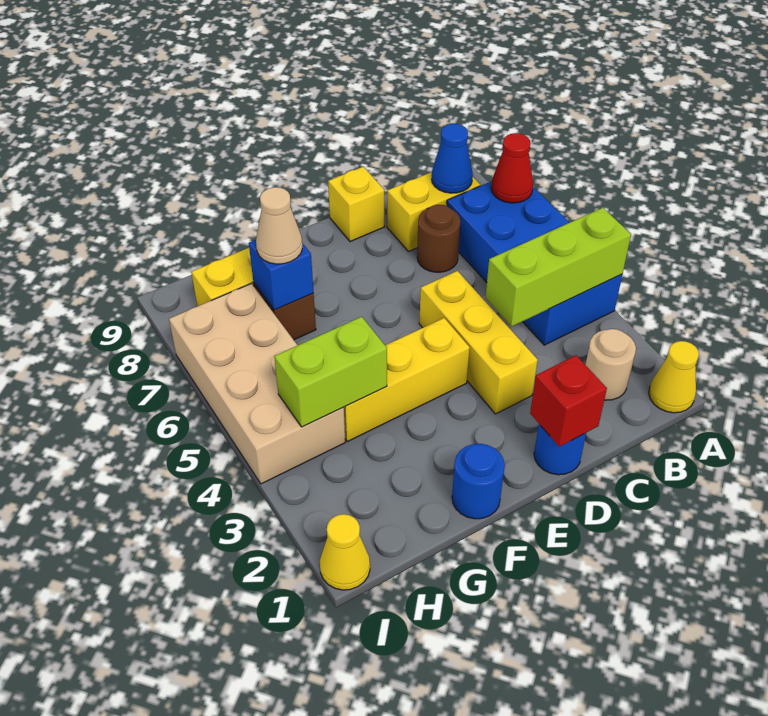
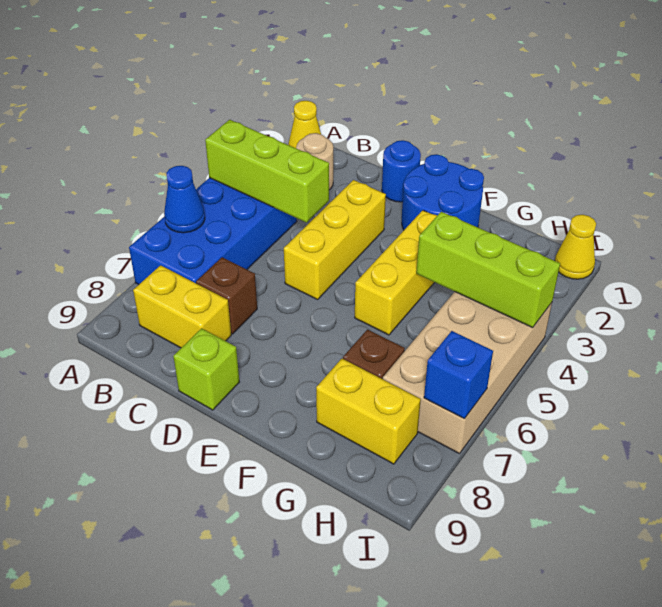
red 1x1 cone [491,133,533,203] -> none
blue 1x1 cone [432,124,473,193] -> blue 1x1 cone moved to [164,166,205,233]
brown 1x1 round brick [417,205,460,272] -> brown 1x1 brick [196,257,257,334]
red 1x1 brick [530,355,607,447] -> none
yellow 1x1 brick [328,167,384,242] -> lime 1x1 brick [173,328,239,410]
yellow 1x3 brick [344,318,470,442] -> yellow 1x3 brick turned to [355,210,437,335]
blue 1x1 round brick [452,444,505,519] -> blue 2x2 round brick [402,154,484,230]
lime 1x2 brick [274,317,387,427] -> lime 1x3 brick [416,212,560,328]
blue 1x1 brick [249,240,314,310] -> blue 1x1 brick moved to [424,331,493,419]
tan 1x1 cone [256,187,302,264] -> none

